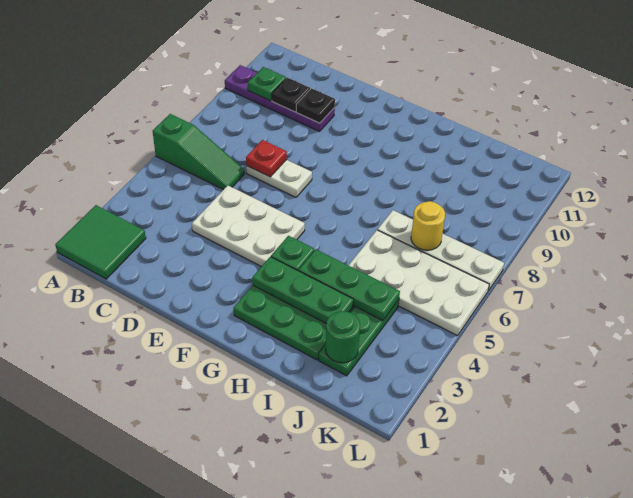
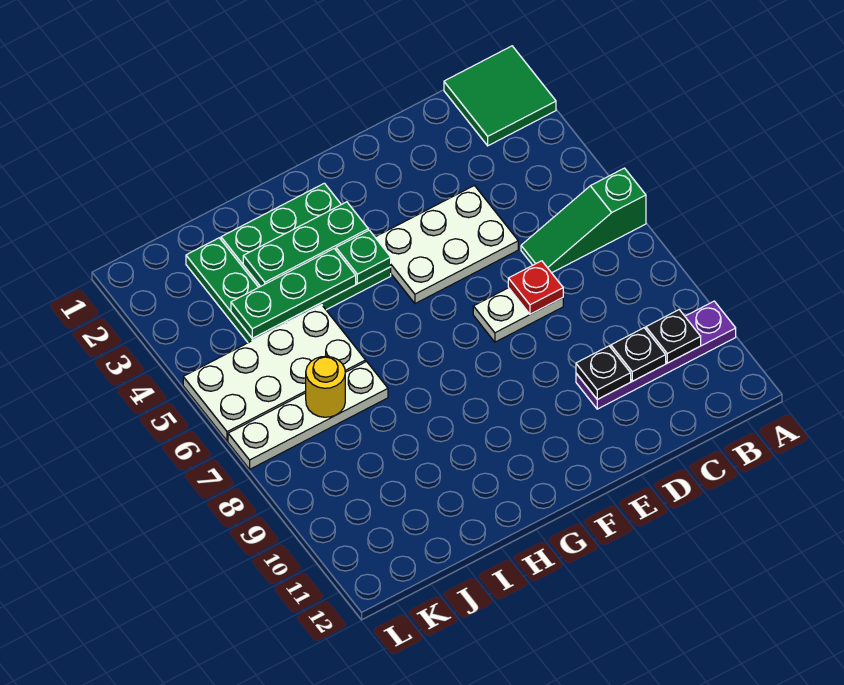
green 1x1 plate [248,67,286,101] -> black 1x1 plate [646,310,701,363]
green 1x1 round brick [325,311,360,363] -> none

